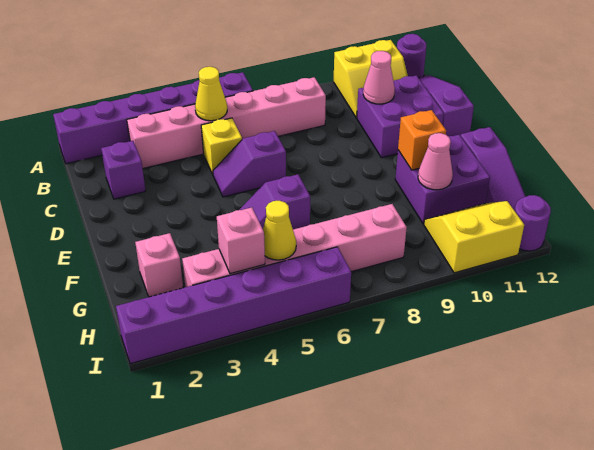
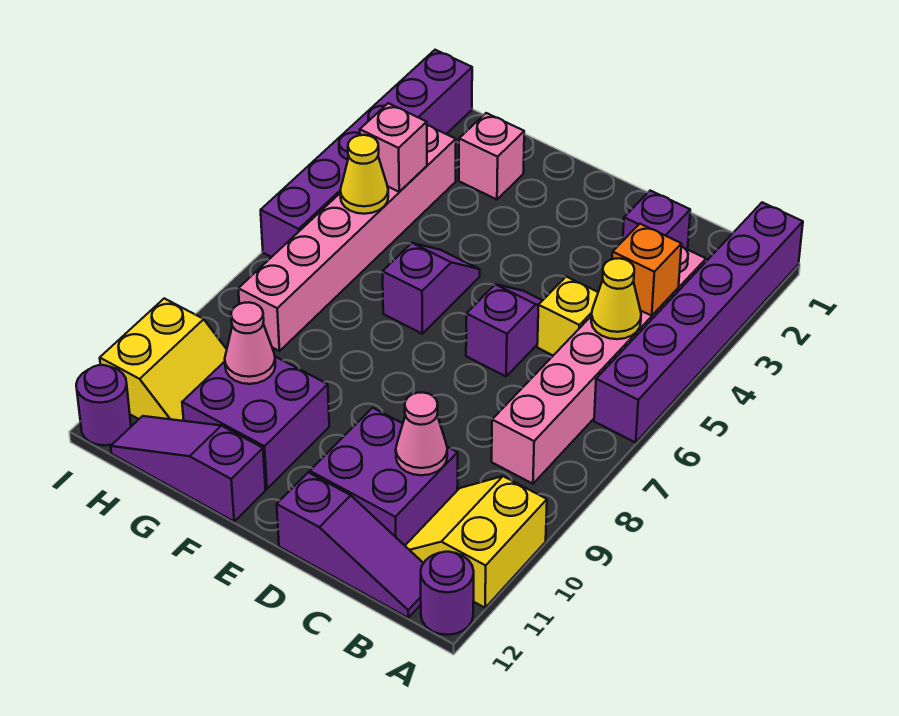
orange 1x1 brick [398,110,446,170] -> orange 1x1 brick moved to [612,224,681,316]

